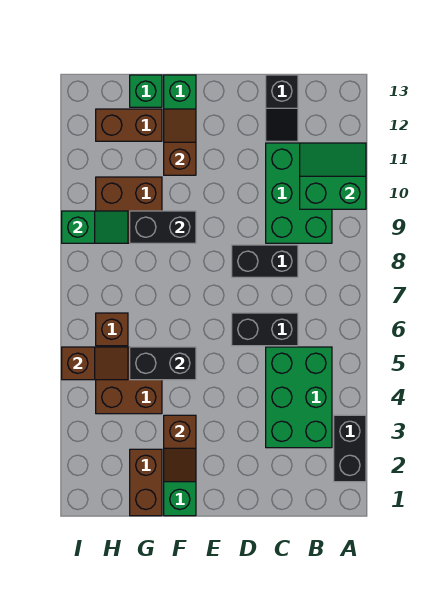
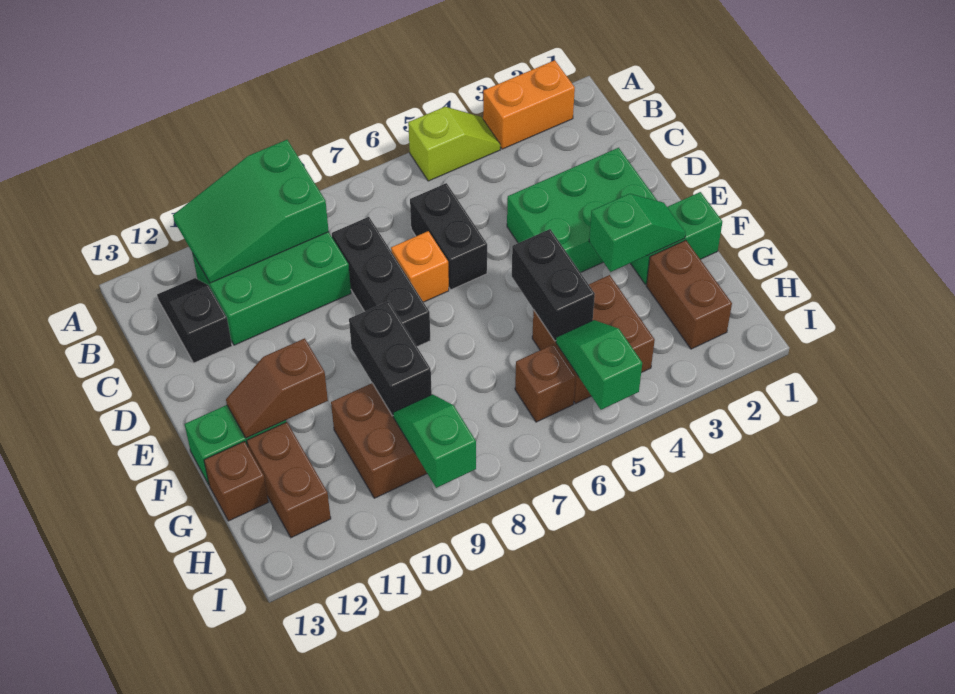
black 1x2 brick [334,415,366,482] -> orange 1x2 brick [483,60,575,149]
none -> lime 1x2 slope [408,107,500,181]
green 2x2 slope [300,143,366,209] -> green 2x3 slope [173,140,329,283]
green 2x3 brick [266,347,332,448] -> green 2x3 brick moved to [507,148,657,273]
black 1x2 brick [232,245,298,277] -> black 1x3 brick [332,217,431,347]
black 1x2 slope [266,75,298,141] -> black 1x2 slope turned to [157,278,232,363]
none -> orange 1x1 brick [391,231,449,302]
brown 1x2 slope [164,415,196,482] -> green 1x2 slope [589,194,686,272]
brown 1x2 brick [130,449,162,516] -> brown 1x2 brick turned to [647,240,732,349]
green 1x1 brick [130,75,162,107] -> brown 1x1 brick [204,441,268,521]
brown 1x2 slope [62,347,128,380] -> green 1x2 slope [556,320,642,410]

